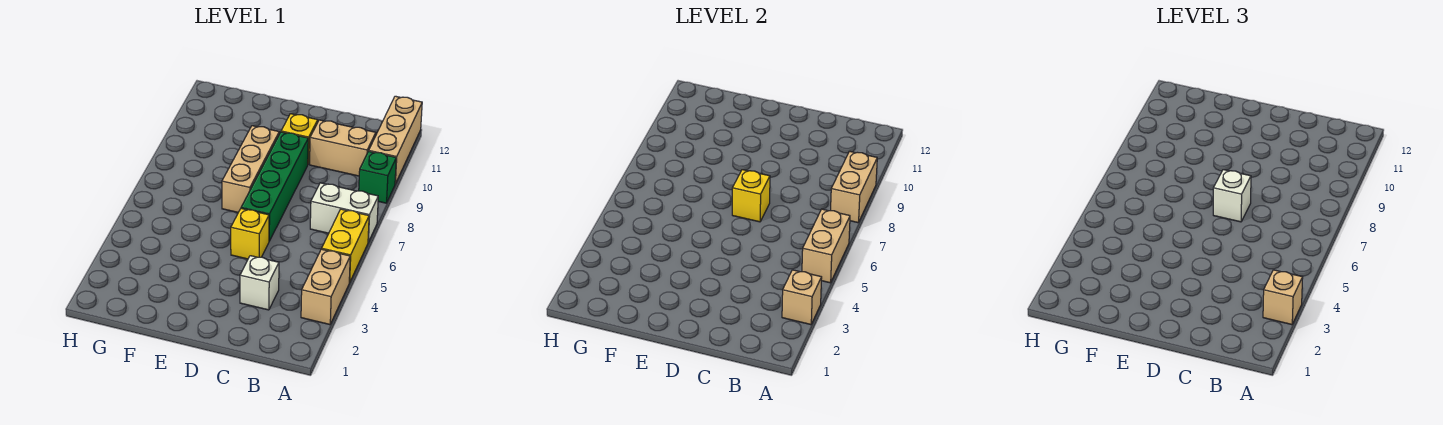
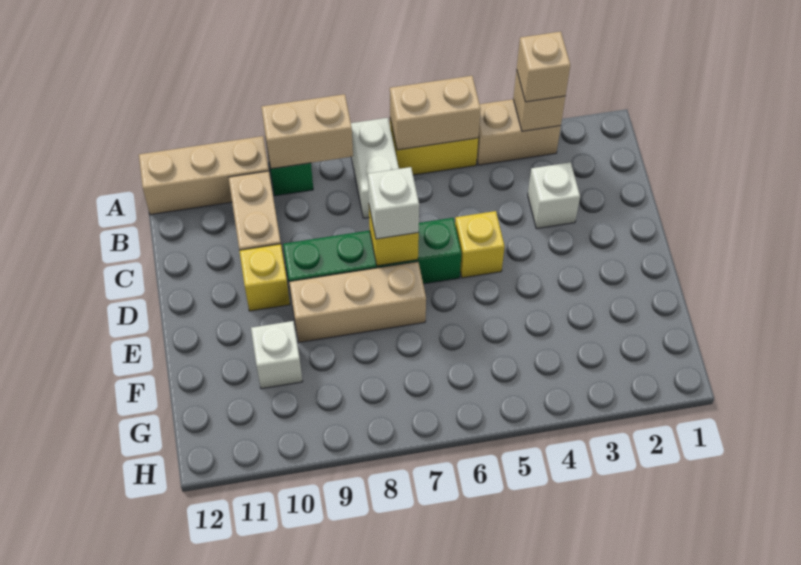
none -> white 1x1 brick [251,321,303,389]

